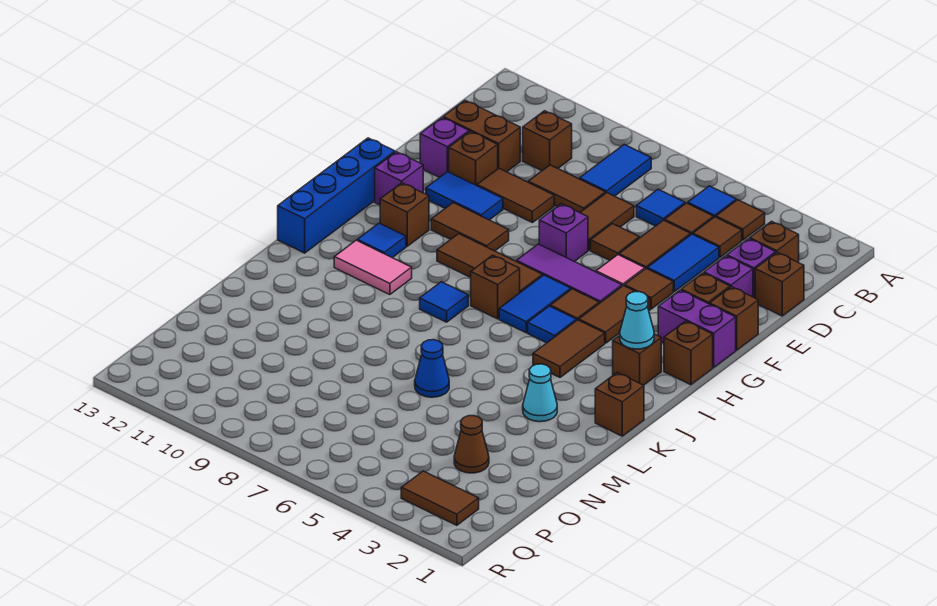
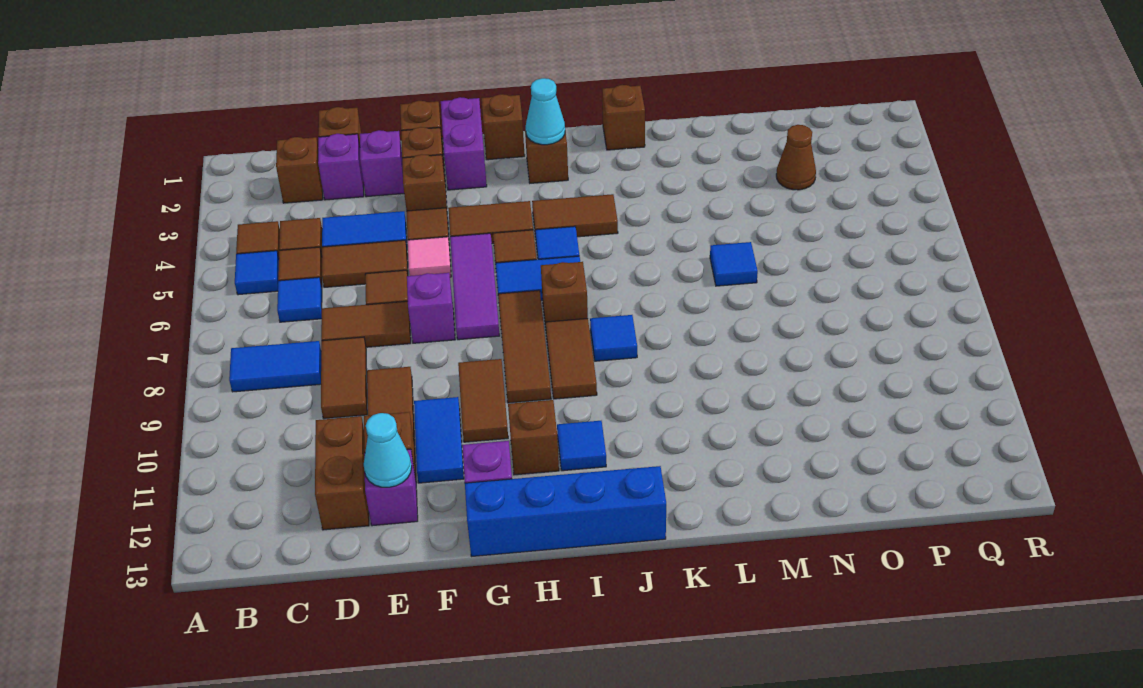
brown 1x1 brick [523,111,572,171] -> brown 1x1 brick moved to [402,154,447,211]
pink 1x2 tile [334,240,412,295] -> none
cyan 1x1 cone [523,364,557,422] -> cyan 1x1 cone moved to [364,413,412,487]
blue 1x1 cone [415,340,449,397] -> blue 1x1 tile [710,242,758,286]
brown 1x2 tile [401,471,479,525] -> brown 1x2 tile moved to [546,319,597,399]

